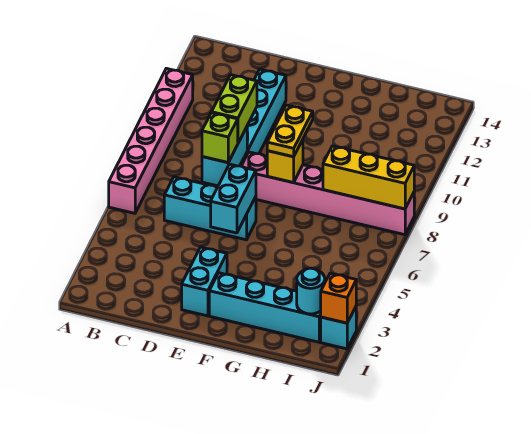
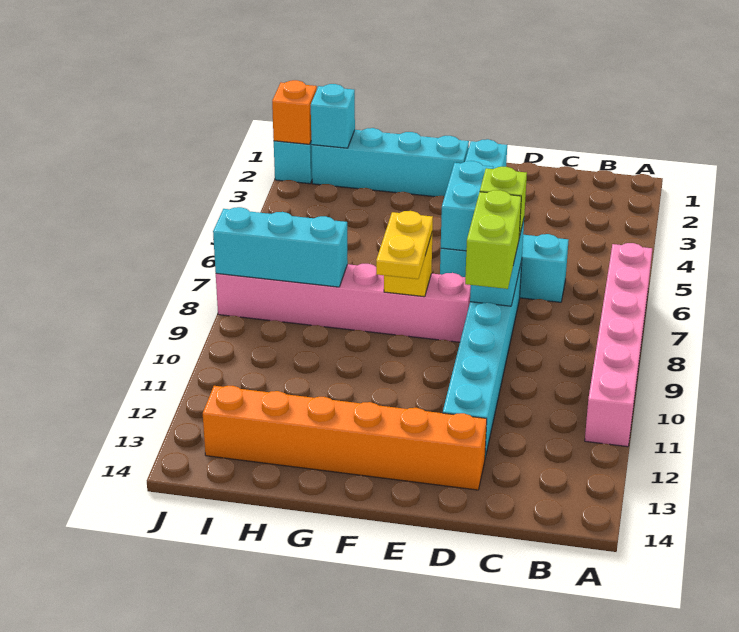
none -> orange 1x6 brick [203,386,487,490]
yellow 1x3 brick [323,146,414,209] -> cyan 1x3 brick [213,207,348,287]
cyan 1x1 round brick [297,268,325,314] -> cyan 1x1 brick [311,84,355,148]

